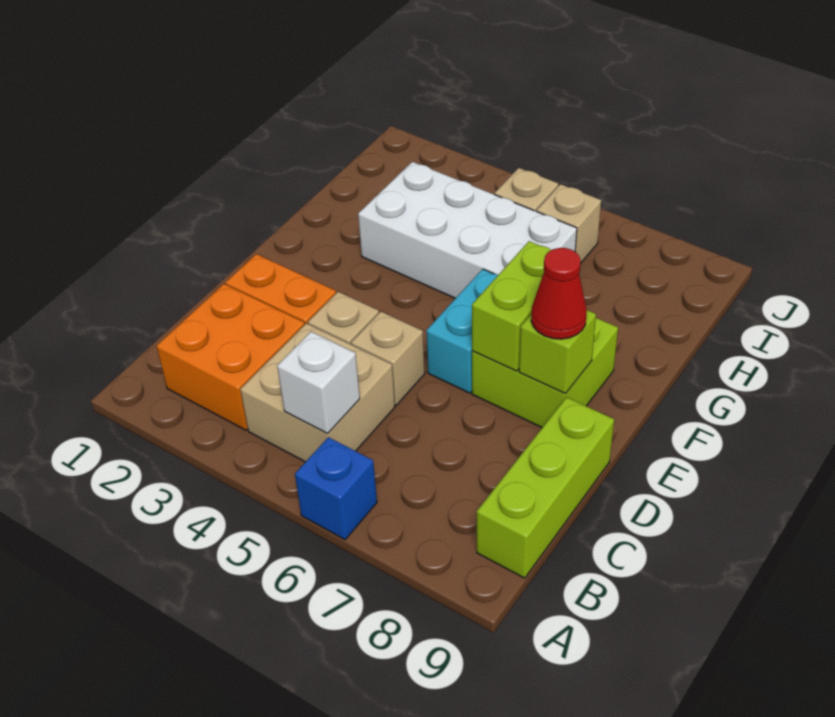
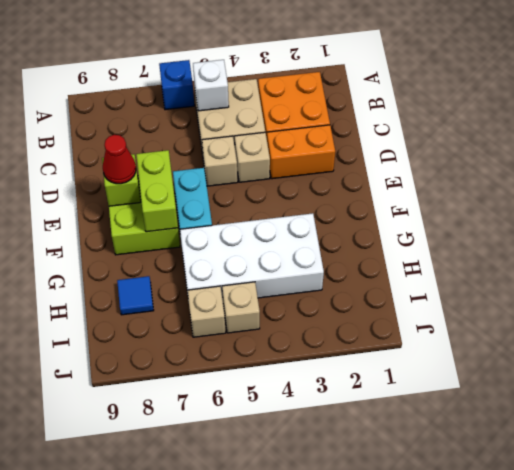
lime 1x3 brick [477,397,614,578] -> none
none -> blue 1x1 tile [117,276,154,315]

